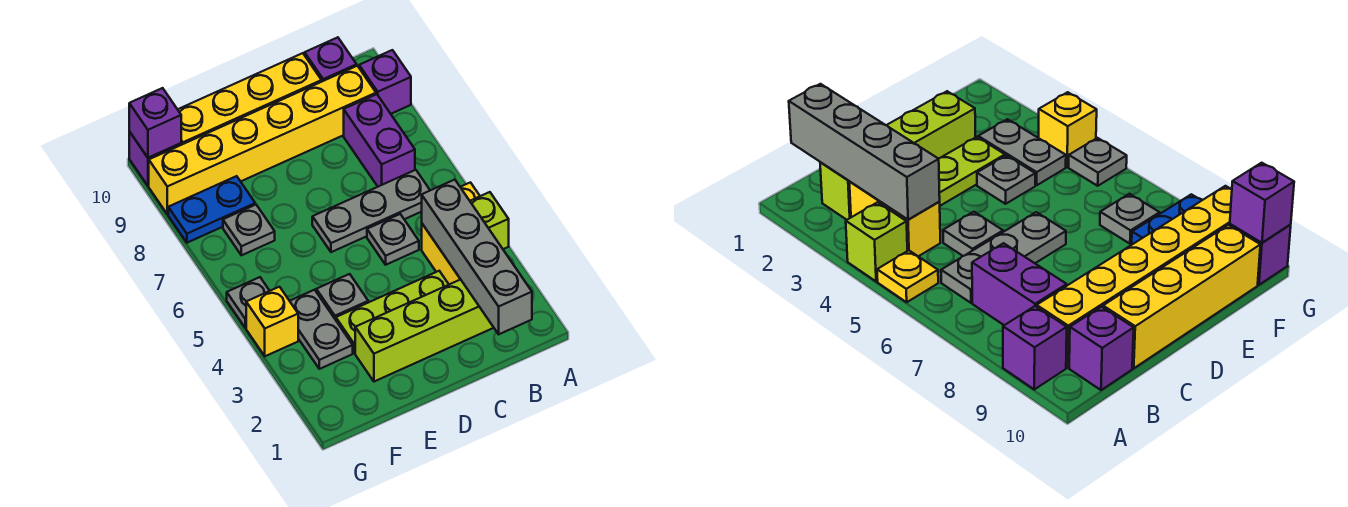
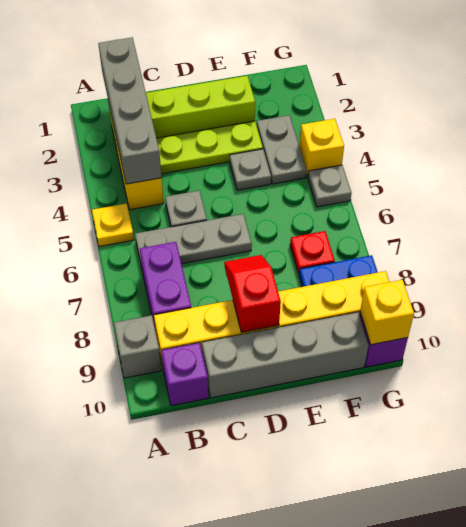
lime 1x1 brick [470,192,509,249] -> none
purple 1x1 brick [359,50,411,114] -> grey 1x1 brick [114,315,161,378]
yellow 1x4 brick [178,53,322,145] -> grey 1x4 brick [202,312,368,398]
none -> red 1x2 slope [224,255,281,332]
grey 1x1 plate [223,205,275,255] -> red 1x1 plate [290,231,335,274]
purple 1x1 brick [129,88,181,158] -> yellow 1x1 brick [360,280,414,345]

